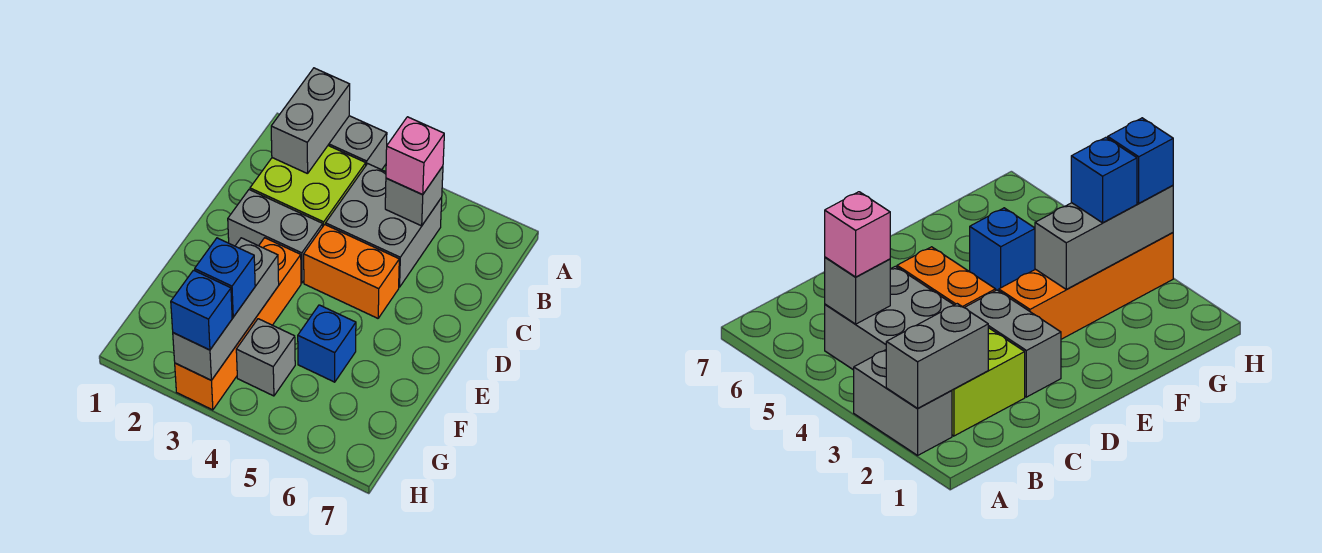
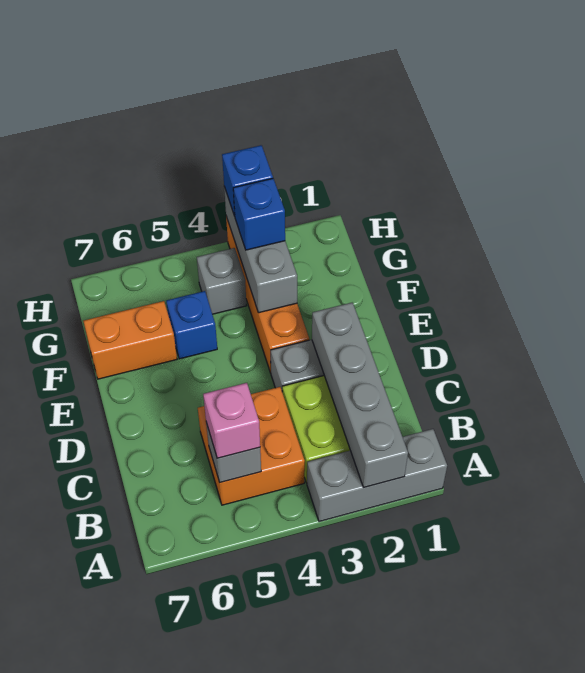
grey 1x2 brick [328,116,387,170] -> grey 1x3 brick [307,429,447,521]
grey 1x2 brick [271,68,350,174] -> grey 1x4 brick [312,303,408,487]
grey 2x2 brick [326,164,442,287] -> orange 2x2 brick [198,387,305,505]
orange 1x2 brick [304,224,399,318] -> orange 1x2 brick moved to [83,301,177,379]

